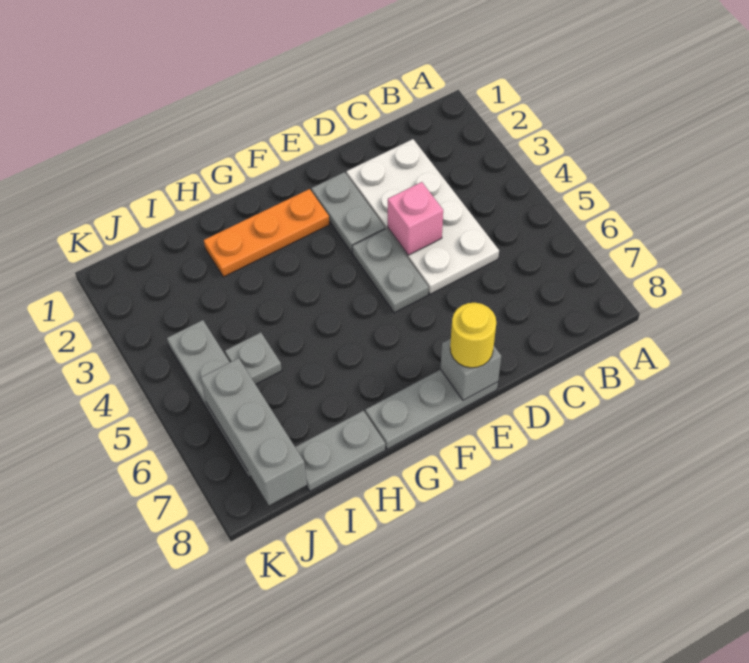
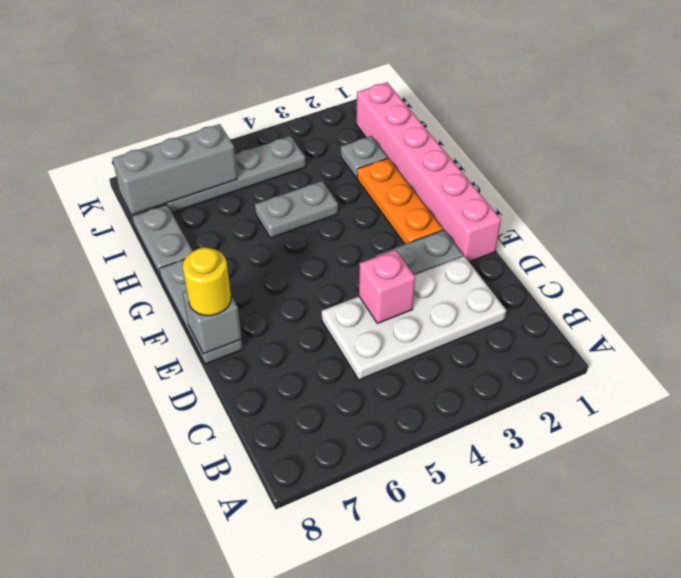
none -> pink 1x6 brick [356,83,501,262]
grey 1x2 plate [352,229,429,313] -> grey 1x2 plate moved to [255,181,338,238]
grey 1x1 plate [225,332,282,384] -> grey 1x1 plate moved to [341,136,388,178]

